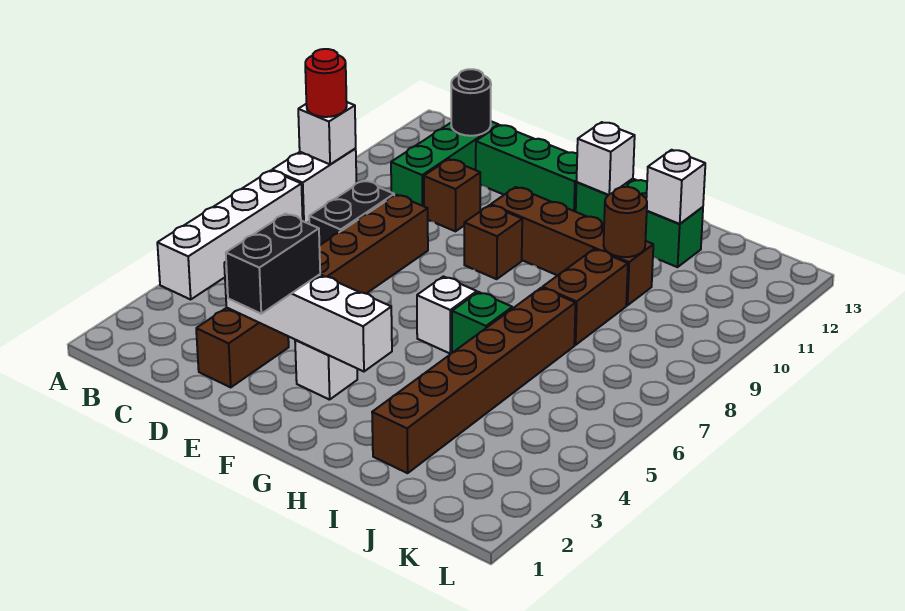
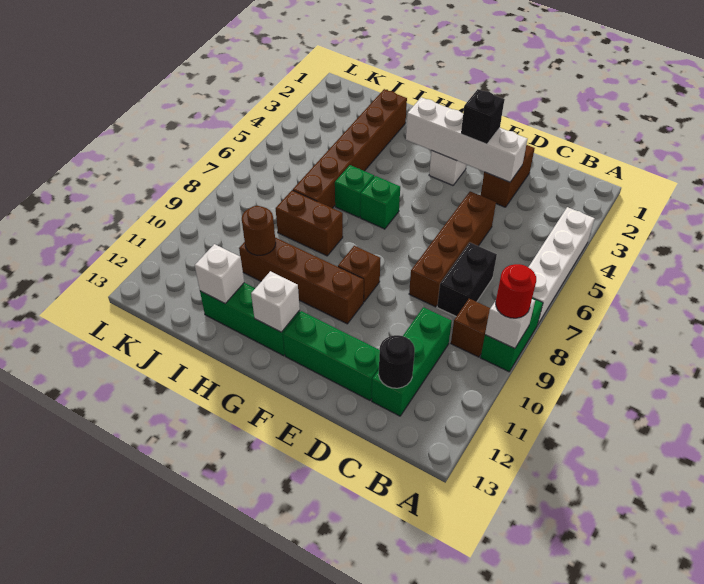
white 1x2 brick [272,148,356,223] -> green 1x2 brick [481,298,543,372]
brown 1x1 brick [424,159,480,231] -> brown 1x1 brick moved to [451,299,490,357]
black 1x2 brick [226,214,320,314] -> black 1x1 brick [461,89,504,144]
white 1x1 brick [417,276,477,354] -> green 1x1 brick [360,176,400,229]
brown 1x2 brick [543,249,628,345] -> brown 1x2 brick turned to [276,190,343,256]

